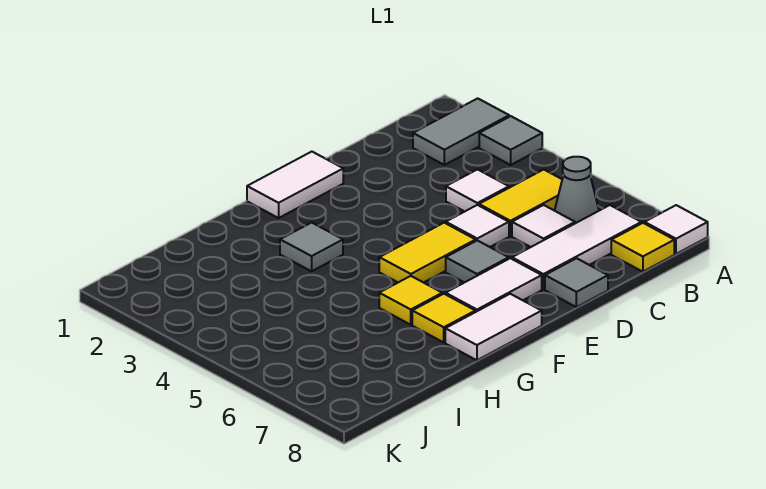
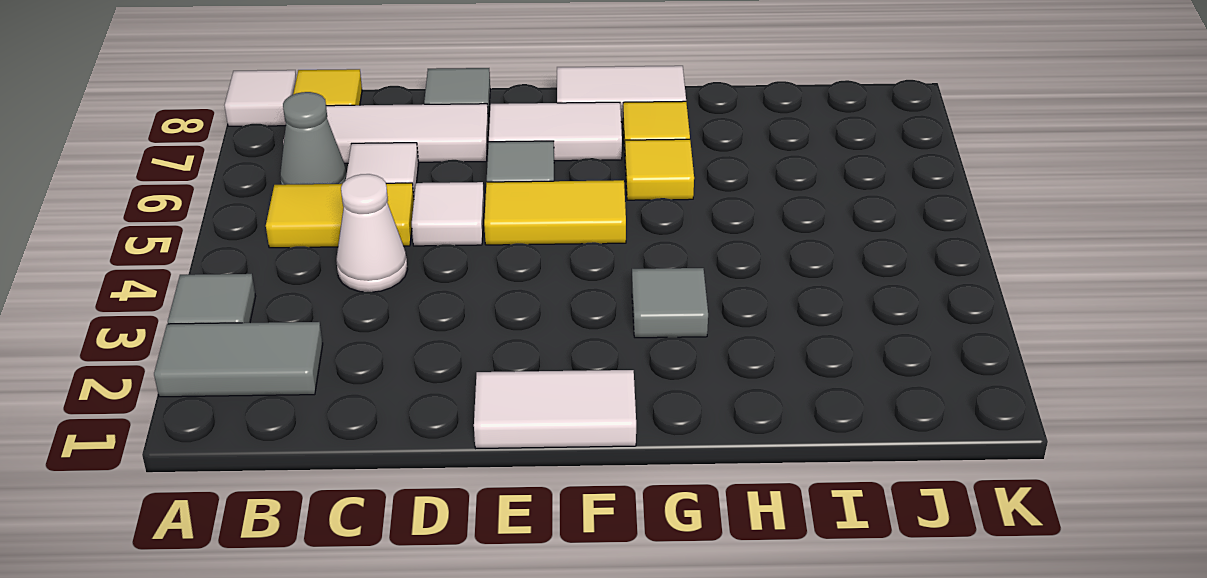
white 1x1 tile [446,169,509,212] -> white 1x1 cone [336,174,408,292]

